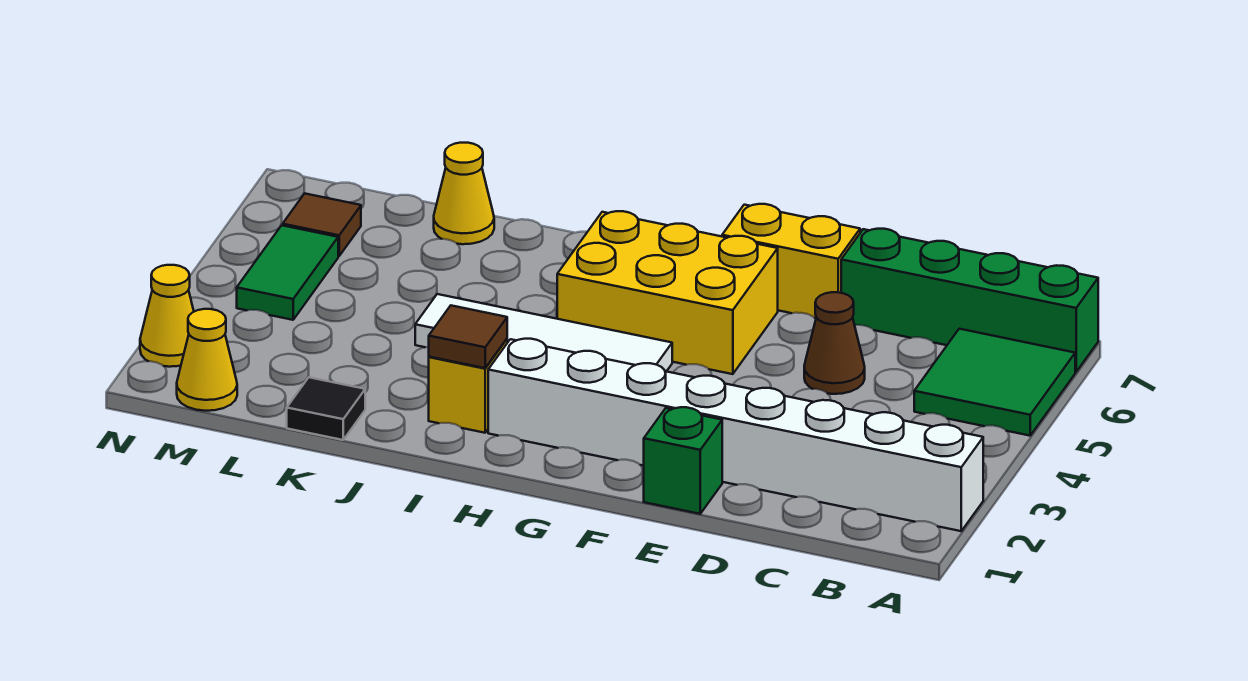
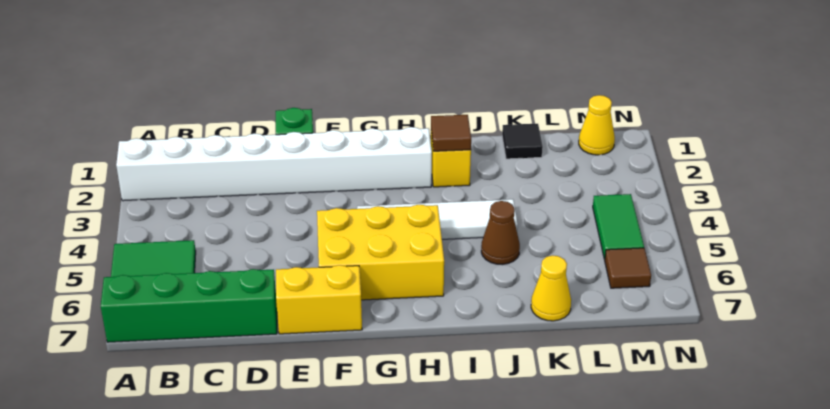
brown 1x1 cone [804,292,865,394] -> brown 1x1 cone moved to [481,201,520,265]
yellow 1x1 cone [140,265,194,367] -> none

